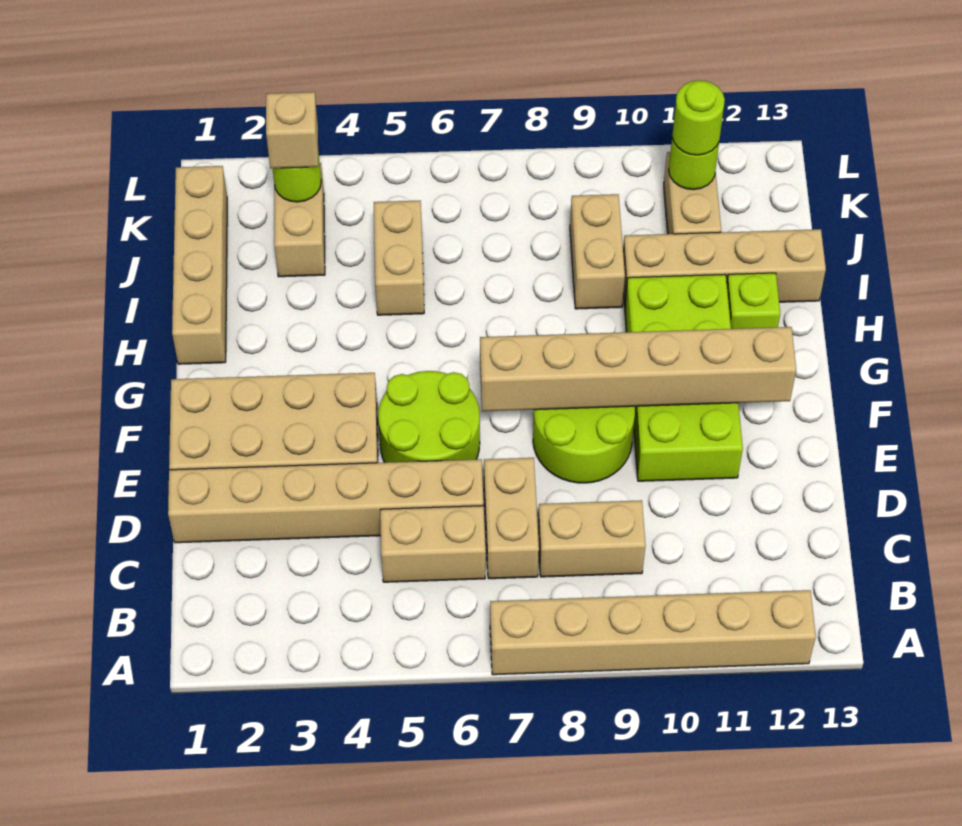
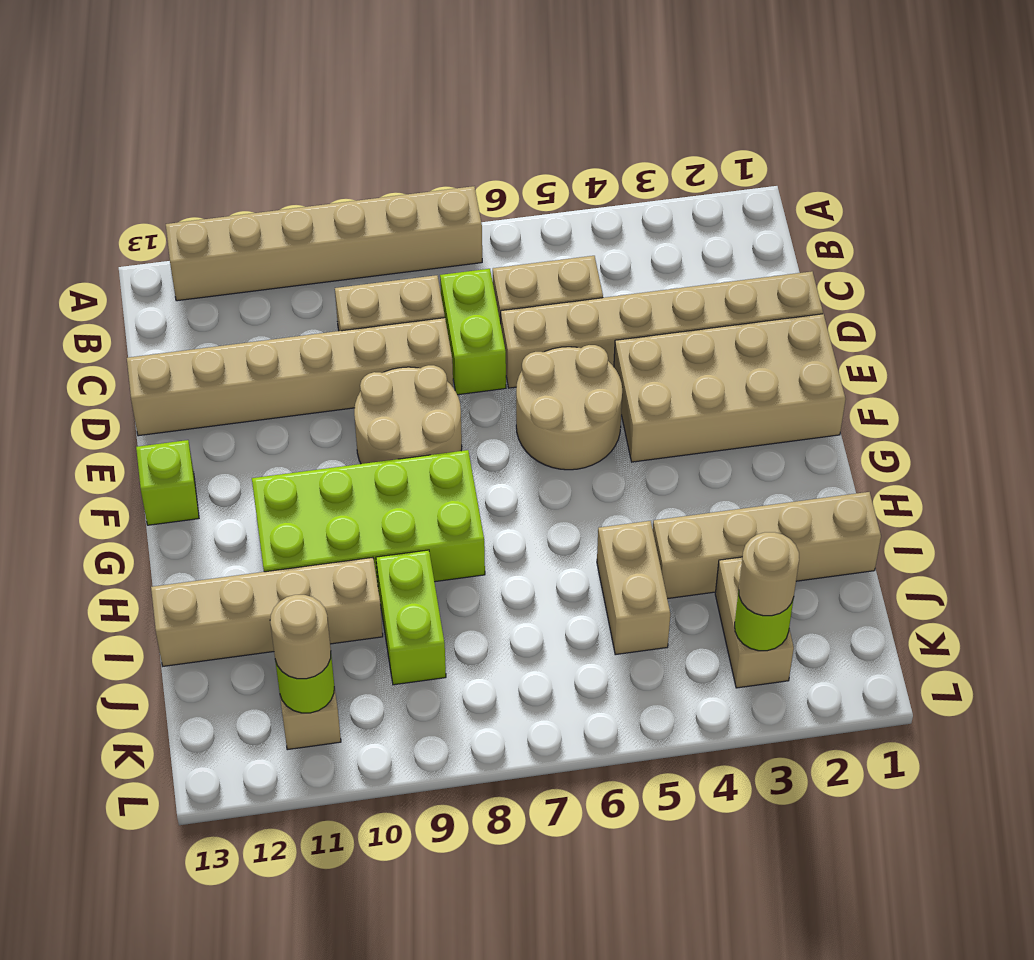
tan 1x2 brick [484,458,539,579] -> lime 1x2 brick [440,269,506,395]
lime 2x2 round brick [378,371,480,463] -> tan 2x2 round brick [516,345,622,470]
lime 2x2 round brick [533,406,635,483] -> tan 2x2 round brick [354,365,462,464]
lime 2x4 brick [625,274,743,481] -> lime 2x4 brick turned to [252,450,485,585]
tan 1x6 brick [480,327,796,411] -> tan 1x6 brick moved to [127,318,453,436]
tan 1x4 brick [172,166,227,364] -> tan 1x4 brick turned to [653,492,881,599]
lime 1x1 brick [727,273,780,329] -> lime 1x1 brick moved to [136,440,199,525]
tan 1x2 brick [570,194,625,309] -> lime 1x2 brick [376,550,446,685]
tan 1x1 brick [266,92,318,169] -> tan 1x1 round brick [739,532,799,616]
lime 1x1 round brick [672,80,725,155] -> tan 1x1 round brick [270,595,331,679]

